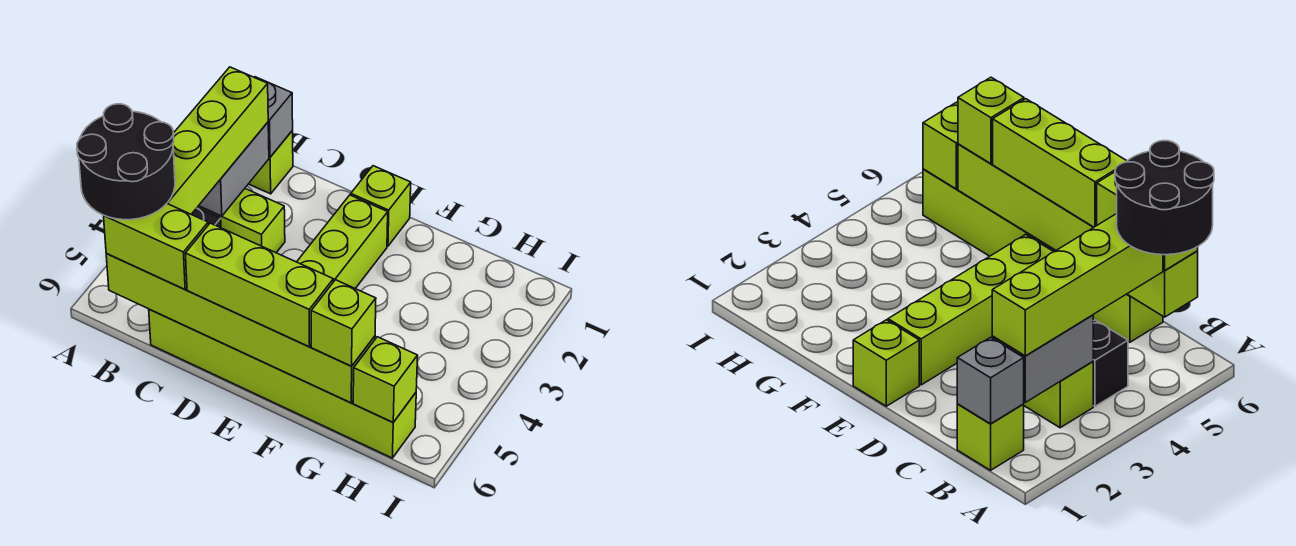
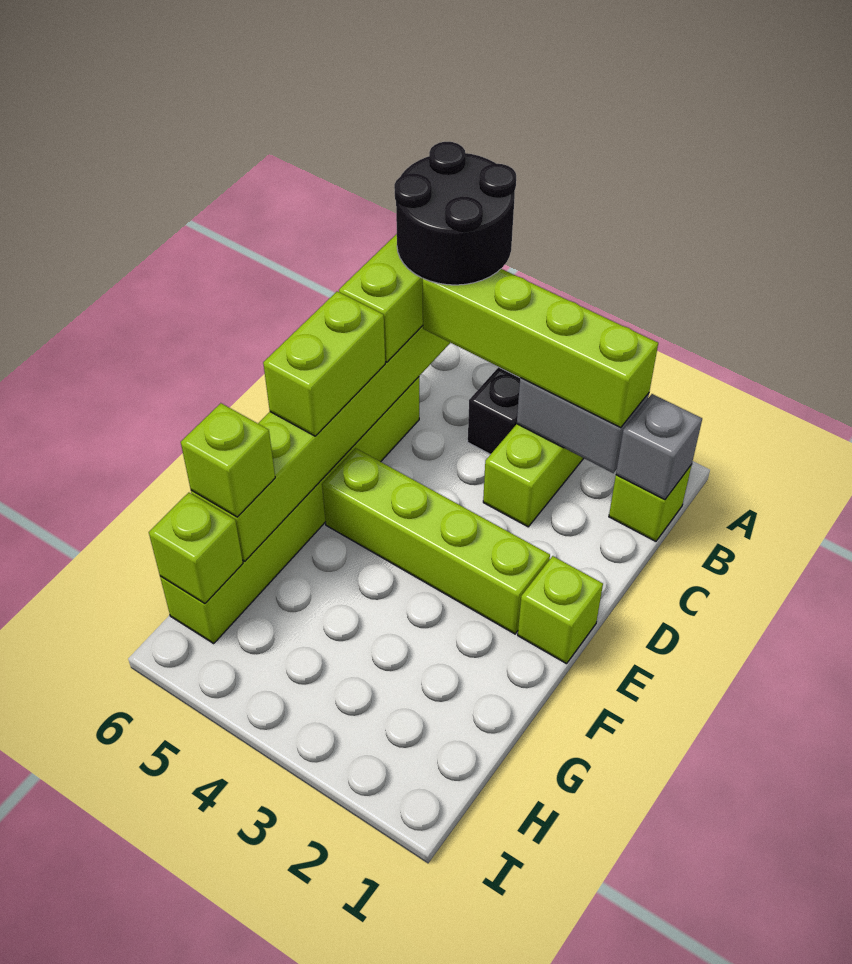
lime 1x3 brick [185,223,333,347] -> lime 1x2 brick [263,291,385,436]

